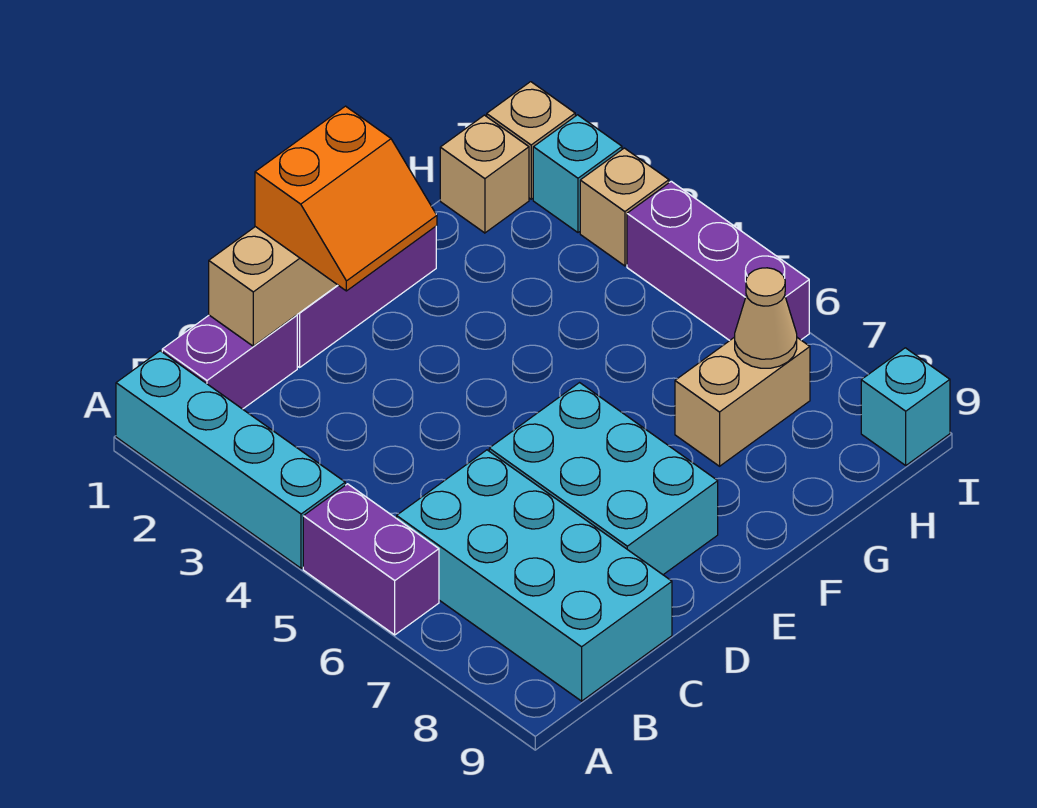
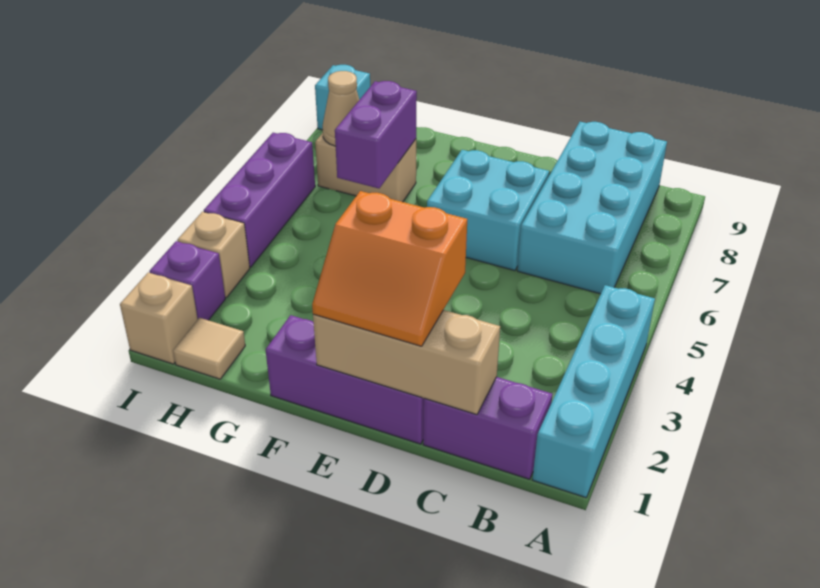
purple 1x2 brick [303,484,439,635] -> purple 1x2 brick moved to [335,81,417,188]
orange 2x2 slope [255,106,437,291] -> orange 2x2 slope turned to [312,191,467,346]
cyan 2x3 brick [489,383,718,575] -> cyan 2x2 brick [427,150,549,271]
tan 1x1 brick [440,115,529,233] -> tan 1x1 tile [173,318,245,379]
cyan 1x1 brick [533,115,622,232] -> purple 1x1 brick [150,241,225,320]

